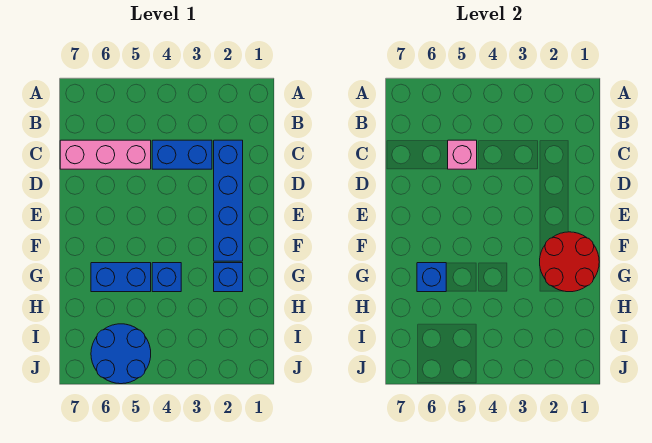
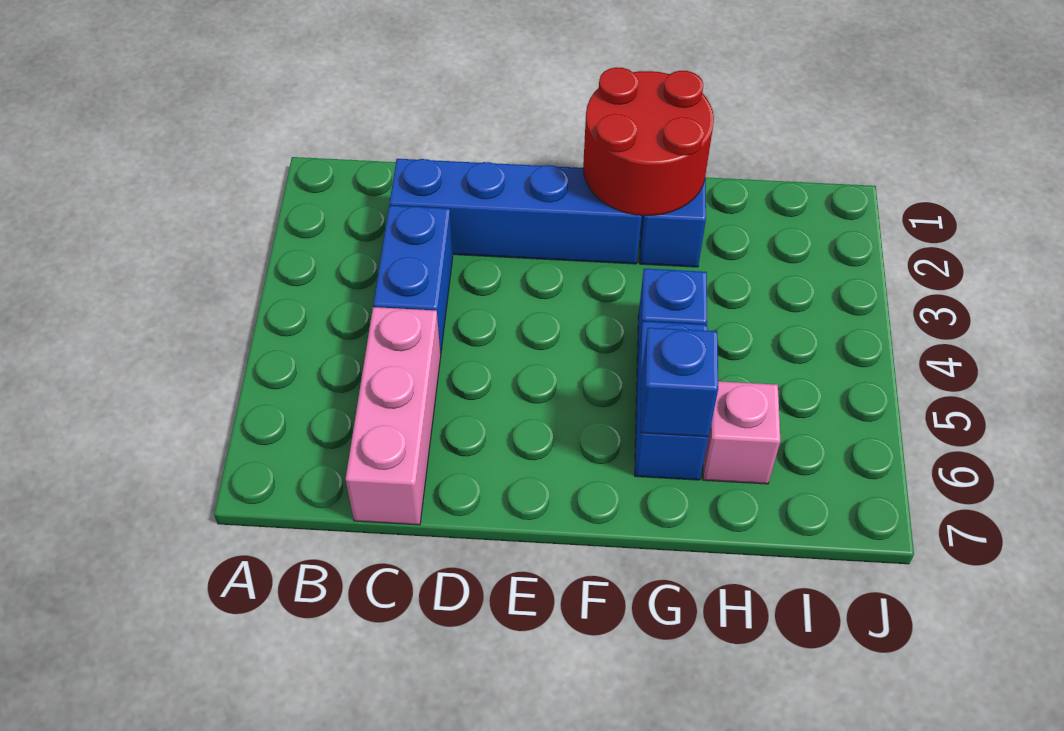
pink 1x1 brick [448,140,477,169] -> pink 1x1 brick moved to [703,381,780,484]
blue 2x2 round brick [91,324,151,384] -> none

